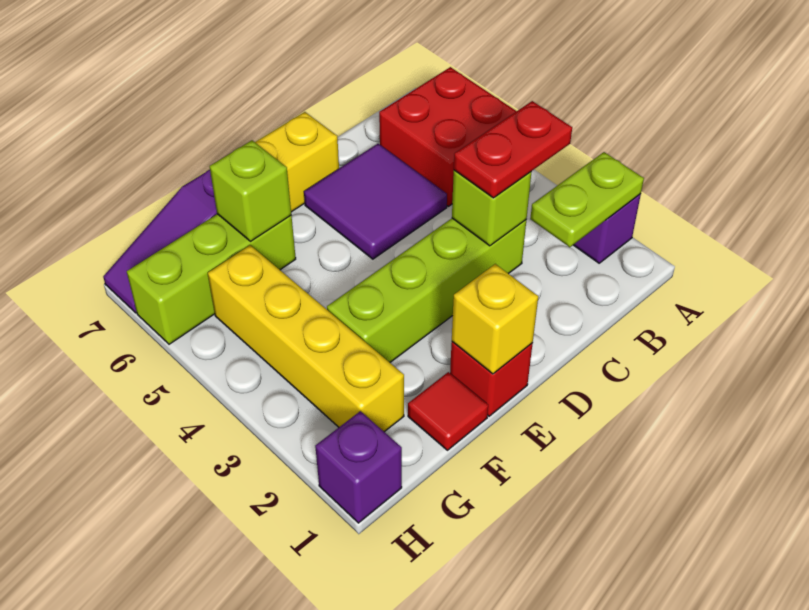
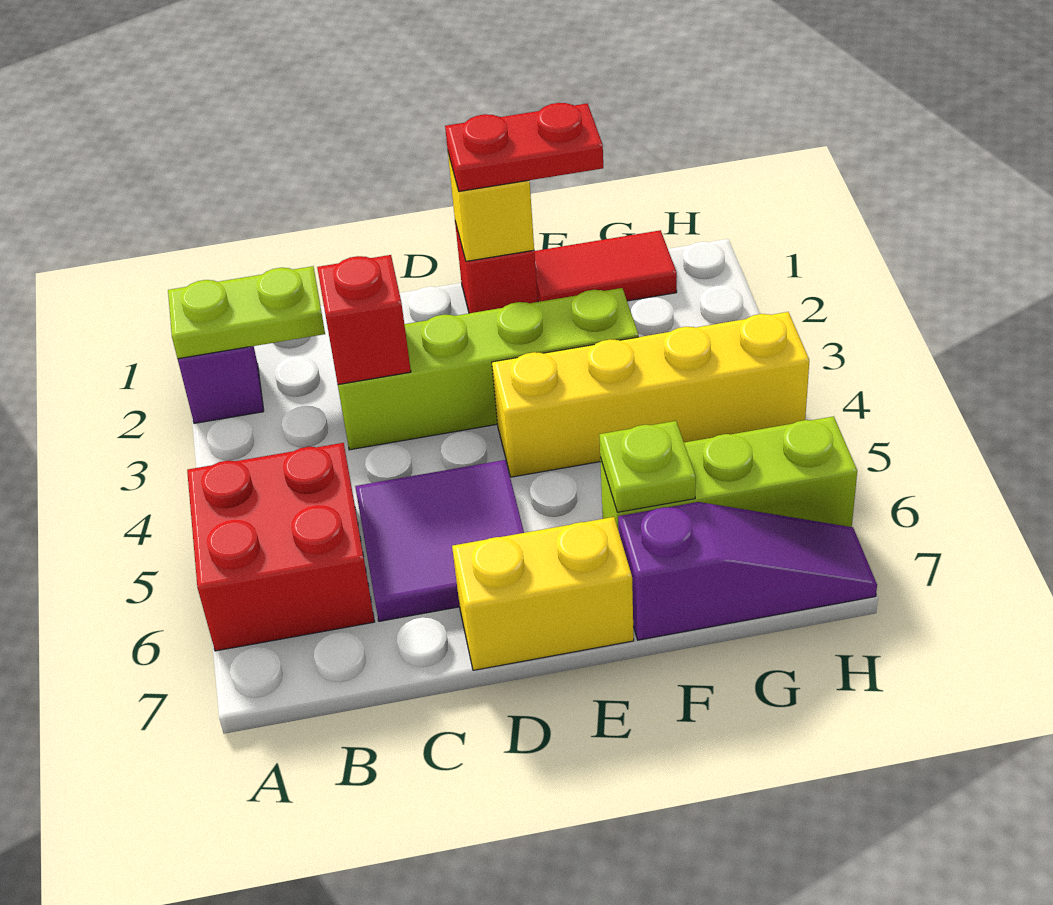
red 1x2 plate [454,101,572,198] -> red 1x2 plate moved to [445,103,603,191]
lime 1x1 brick [452,170,531,246] -> red 1x1 brick [317,255,411,384]
red 1x1 tile [408,372,488,450] -> red 1x2 tile [534,230,677,302]
lime 1x1 brick [210,140,291,241] -> lime 1x1 plate [599,421,696,512]
yellow 1x4 brick [208,245,404,432] -> yellow 1x4 brick turned to [492,312,809,477]
purple 1x1 brick [315,411,402,523] -> none

